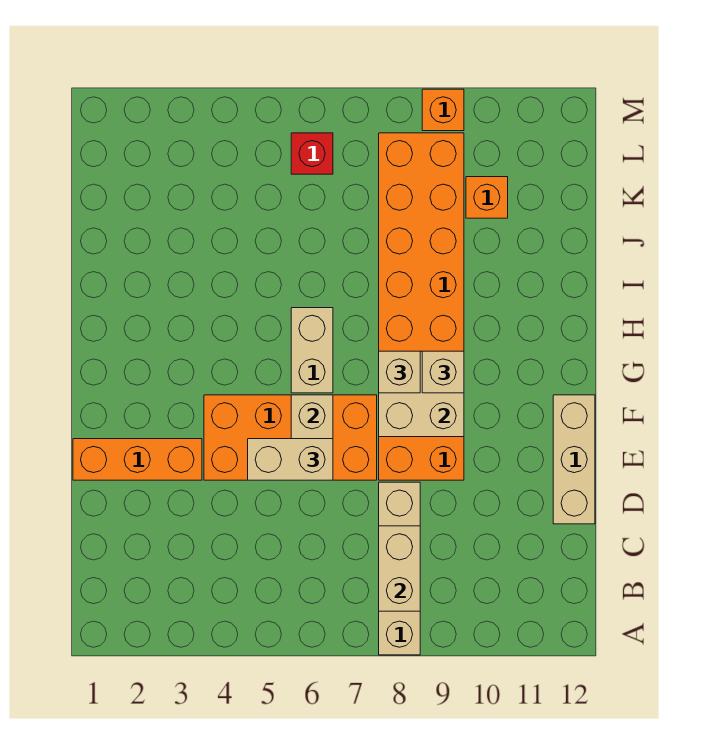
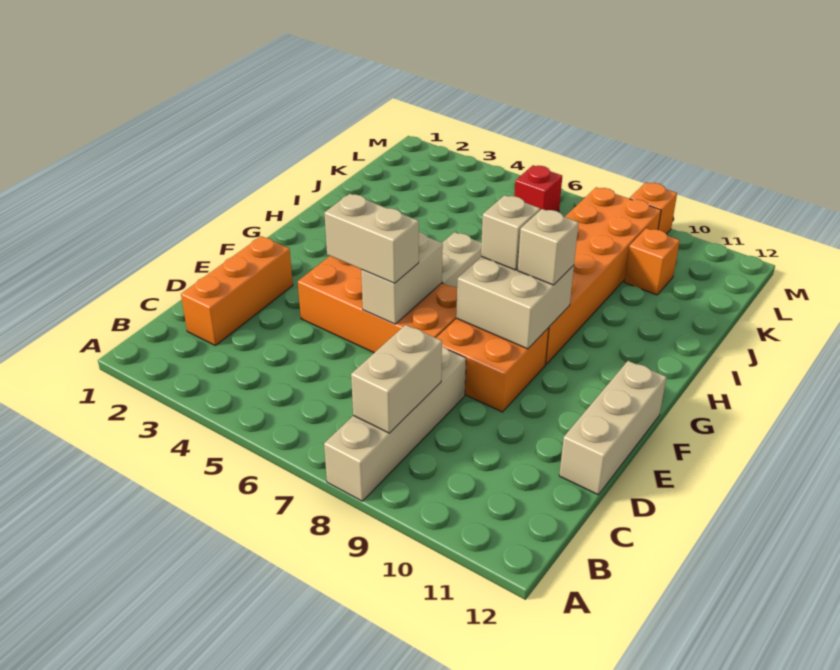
orange 1x3 brick [73,439,202,480] -> orange 1x3 brick turned to [181,236,293,345]

